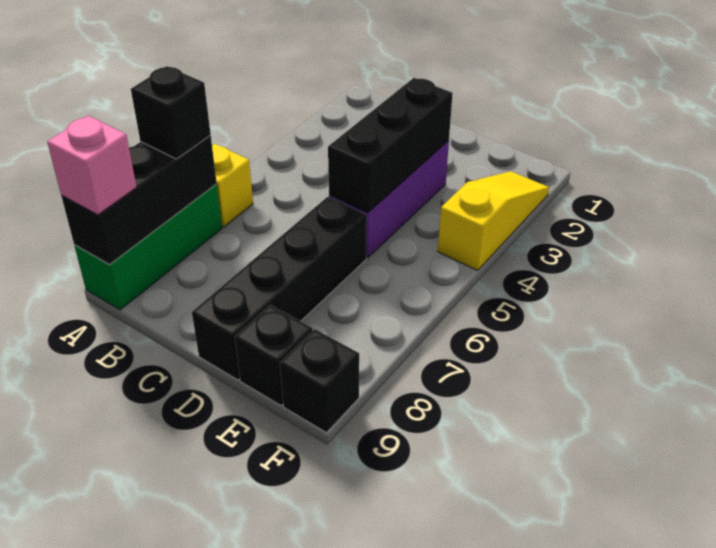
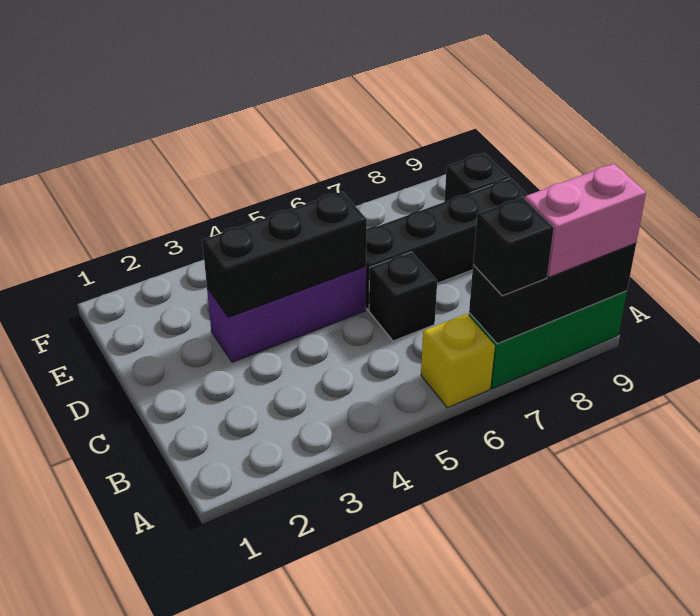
pink 1x1 brick [47,116,137,215] -> pink 1x2 brick [525,164,646,277]
yellow 1x3 slope [438,171,549,270] -> none
black 1x1 brick [280,329,359,433] -> black 1x1 brick moved to [369,252,437,341]

